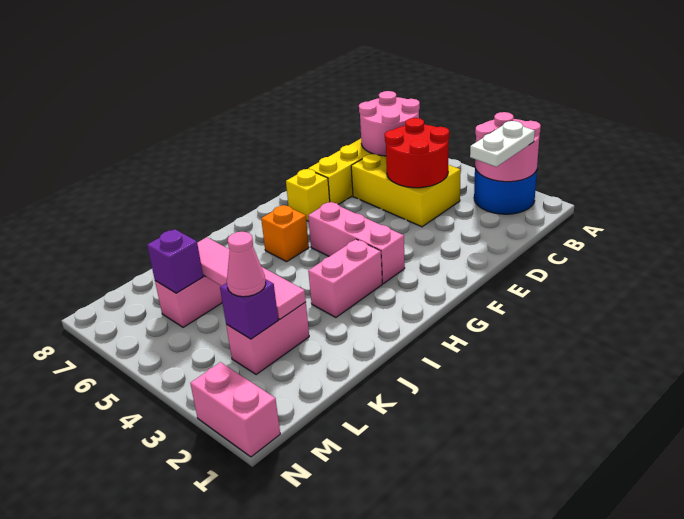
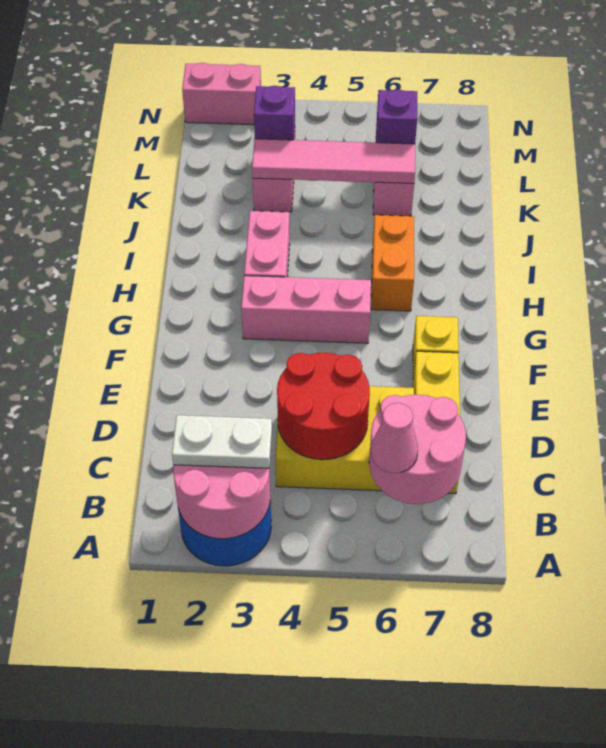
white 1x2 plate [470,121,535,167] -> white 1x2 plate turned to [172,415,272,468]
orange 1x1 brick [261,205,309,262] -> orange 1x2 brick [371,215,414,311]
pink 1x1 cone [227,232,266,297] -> pink 1x1 cone moved to [371,403,418,473]

